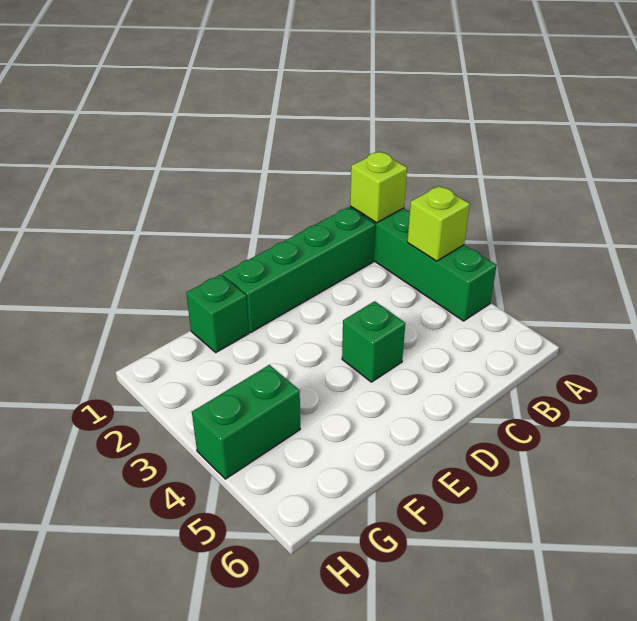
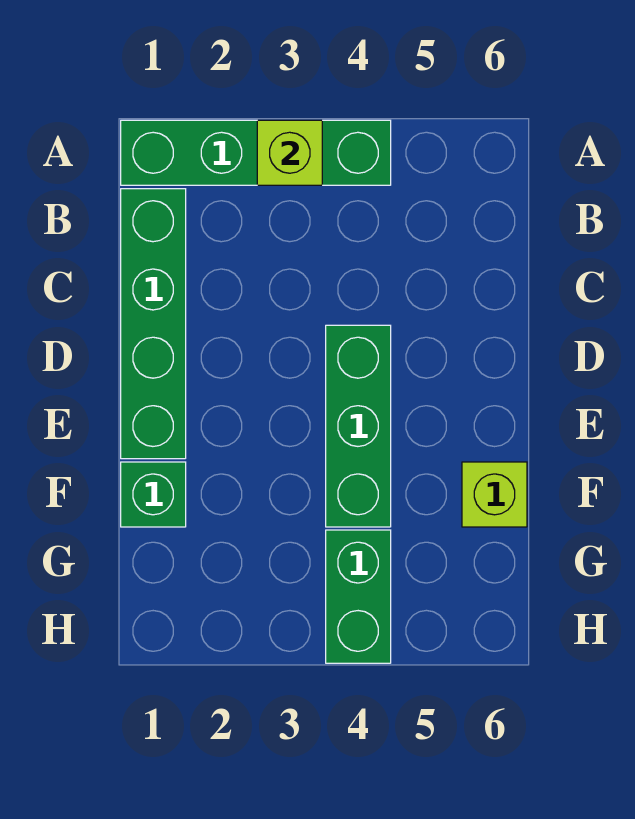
lime 1x1 brick [350,152,407,223] -> lime 1x1 brick moved to [462,462,527,527]
green 1x1 brick [342,301,405,382] -> green 1x3 brick [326,325,391,527]

